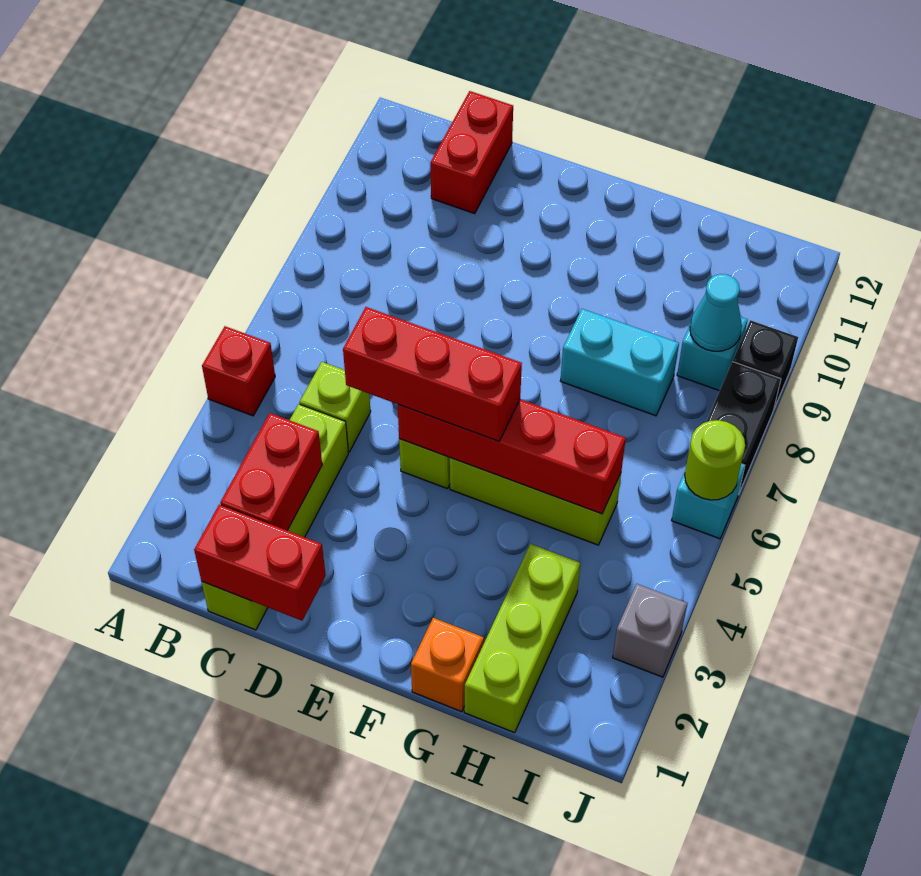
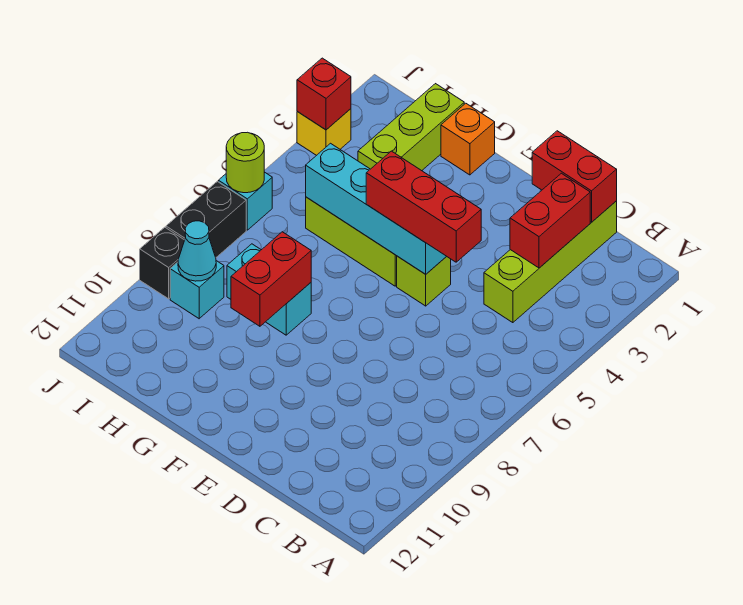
red 1x1 brick [202,326,275,416] -> red 1x1 brick moved to [297,58,351,130]
lime 1x1 brick [300,362,371,452] -> none
red 1x2 brick [431,91,513,214] -> red 1x2 brick moved to [231,232,311,326]
red 1x4 brick [398,399,626,514] -> cyan 1x4 brick [306,143,446,274]
grey 1x1 brick [613,584,687,677] -> yellow 1x1 brick [297,109,351,155]

